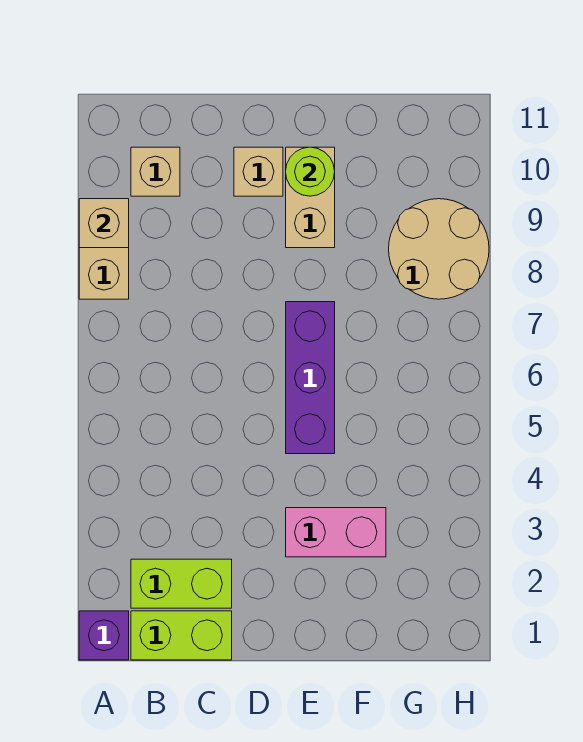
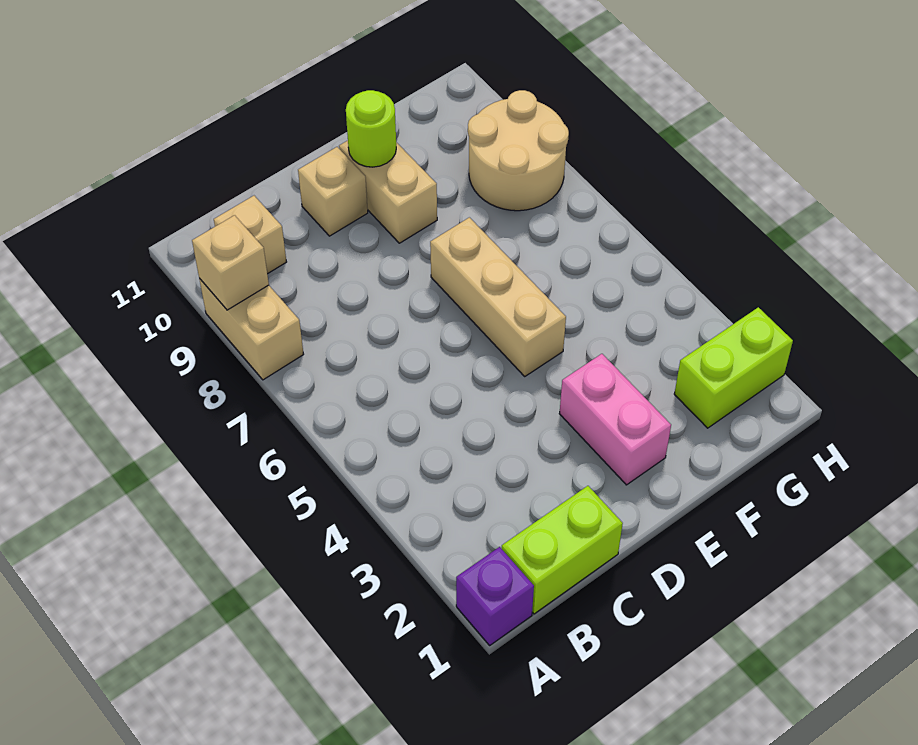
lime 1x2 brick [131,559,232,608] -> lime 1x2 brick moved to [674,307,793,428]
pink 1x2 brick [286,508,386,557] -> pink 1x2 brick turned to [559,354,671,485]
purple 1x3 brick [286,302,335,454] -> tan 1x3 brick [430,217,566,376]

